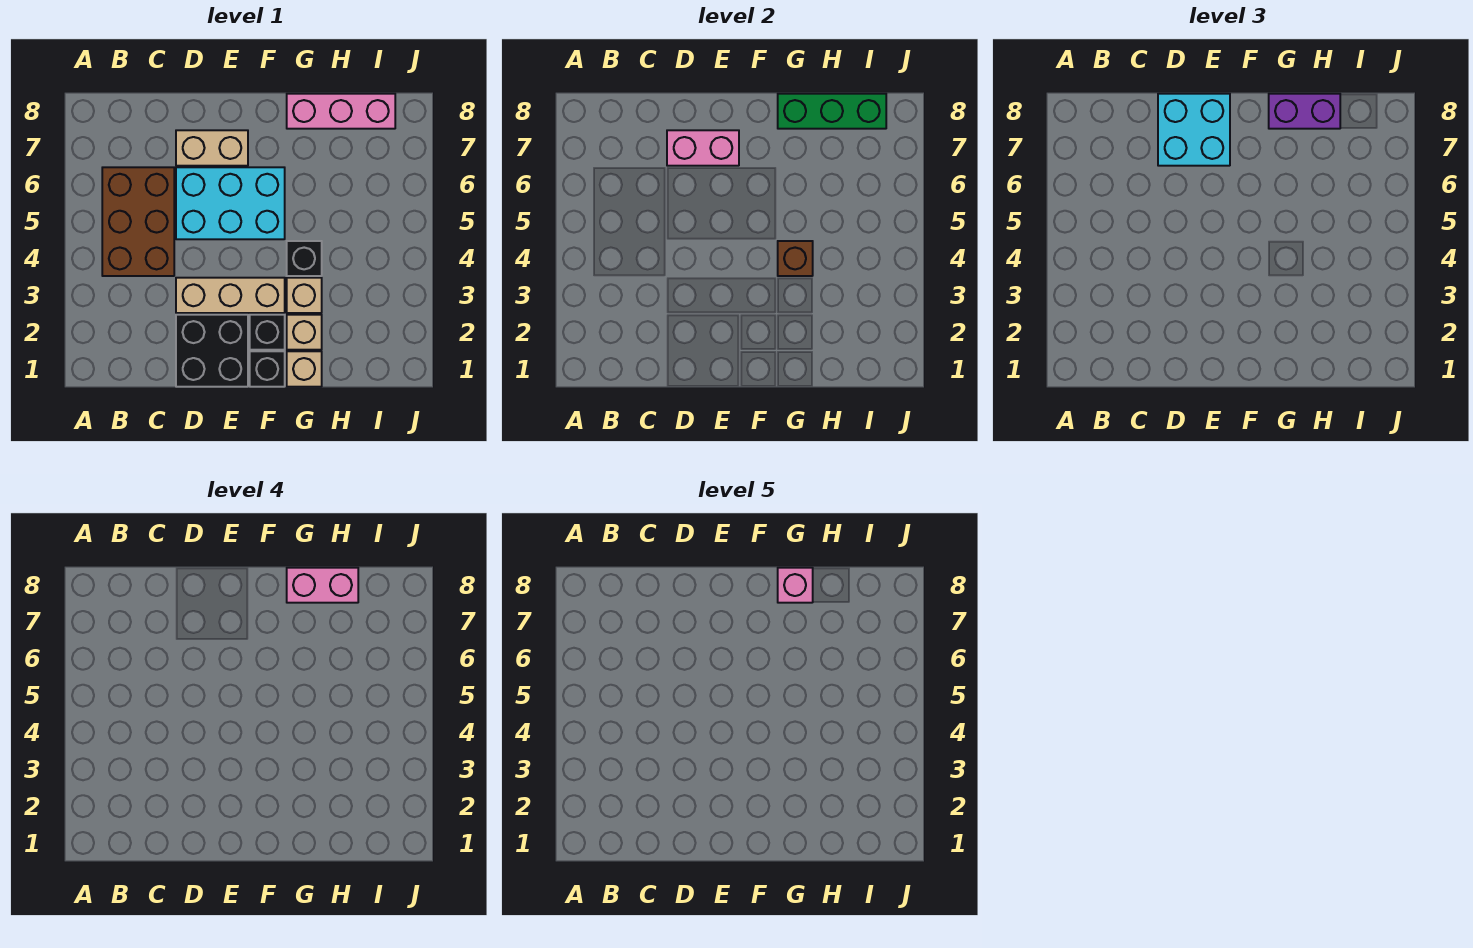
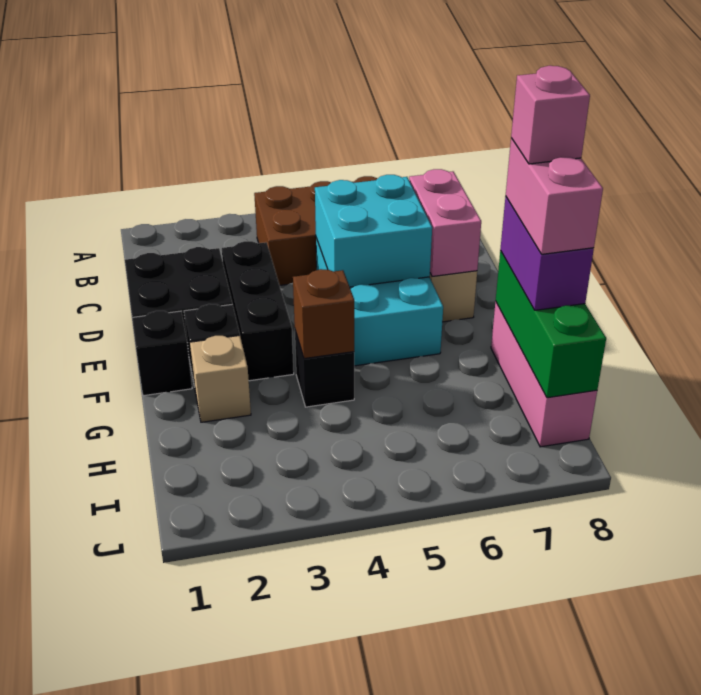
tan 1x3 brick [176,278,285,313] -> black 1x3 brick [222,241,294,381]
cyan 2x2 brick [1158,94,1230,166] -> cyan 2x2 brick moved to [315,175,432,287]
tan 1x1 brick [287,351,322,387] -> none
tan 1x1 brick [287,278,322,313] -> none

